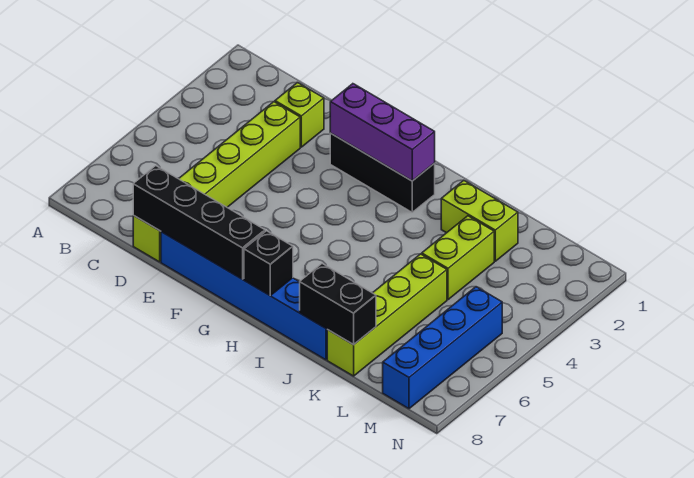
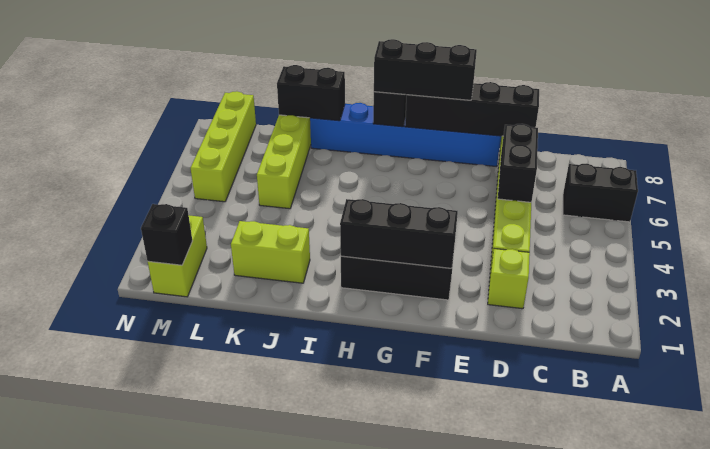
none -> black 1x2 brick [563,164,638,222]
none -> black 1x2 brick [498,124,538,202]
purple 1x3 brick [330,84,435,181] -> black 1x3 brick [340,199,458,268]
none -> black 1x3 brick [374,39,477,100]
lime 1x2 brick [422,216,494,300] -> lime 1x2 brick moved to [148,215,207,297]
none -> black 1x1 brick [141,204,192,265]
blue 1x4 brick [383,287,502,409] -> lime 1x4 brick [191,91,256,202]

